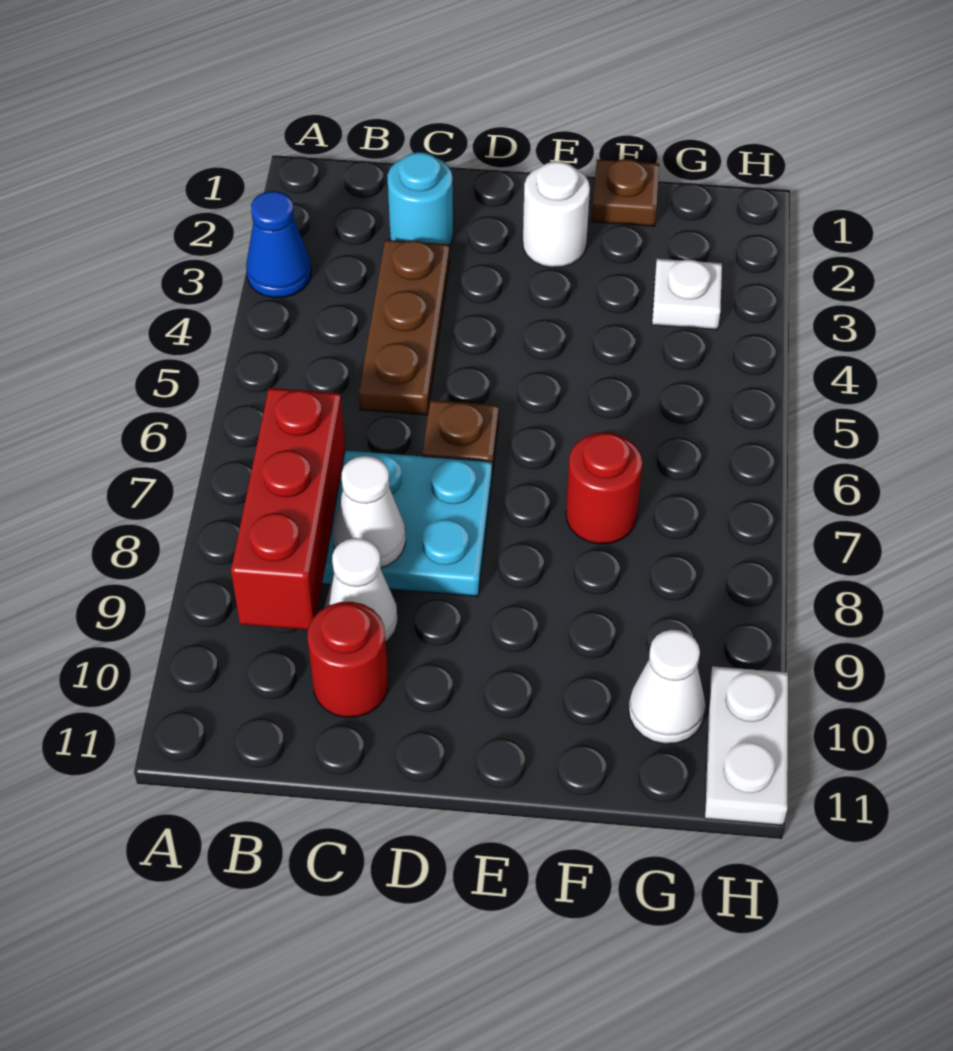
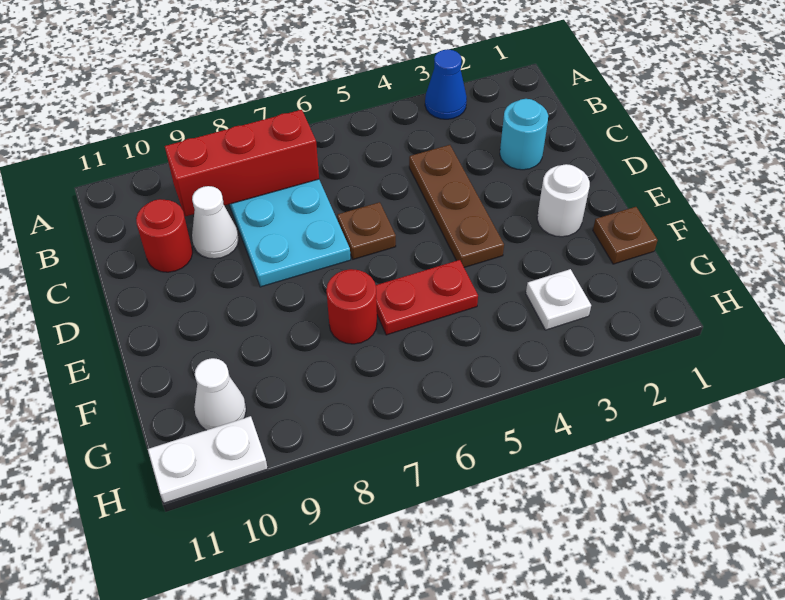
brown 1x3 plate [359,240,450,415] -> brown 1x3 plate turned to [409,145,504,267]
white 1x1 cone [333,456,406,568] -> none
none -> red 1x2 plate [376,260,478,335]

